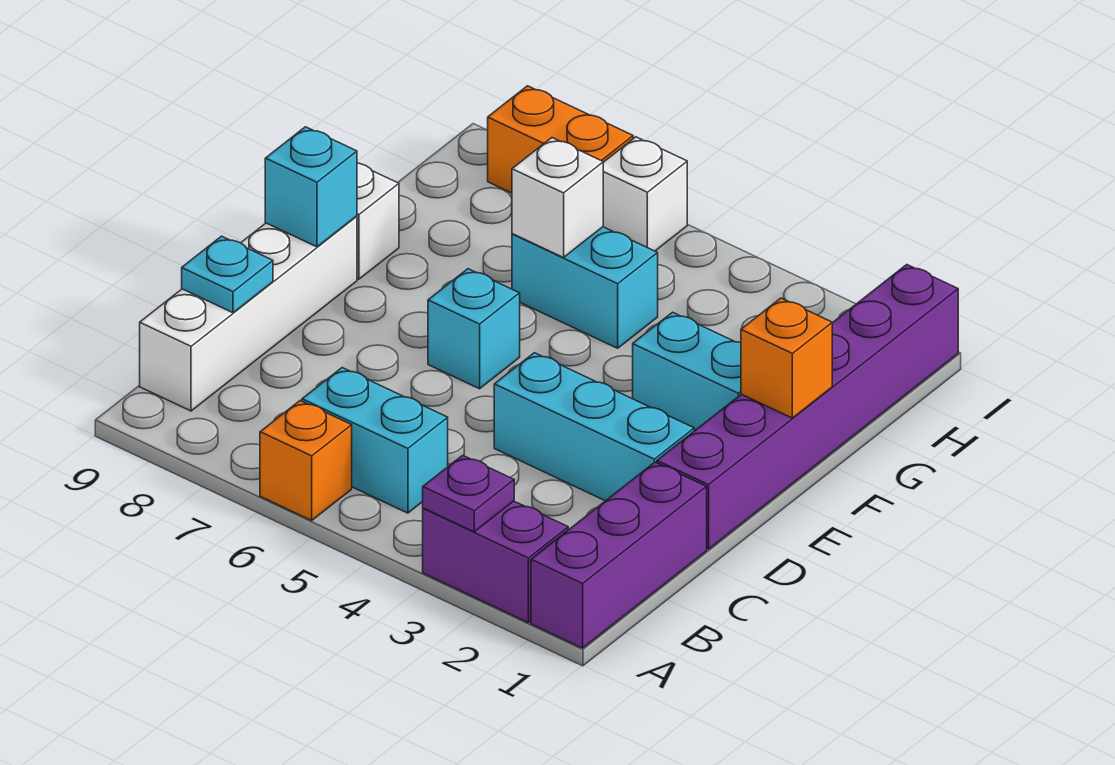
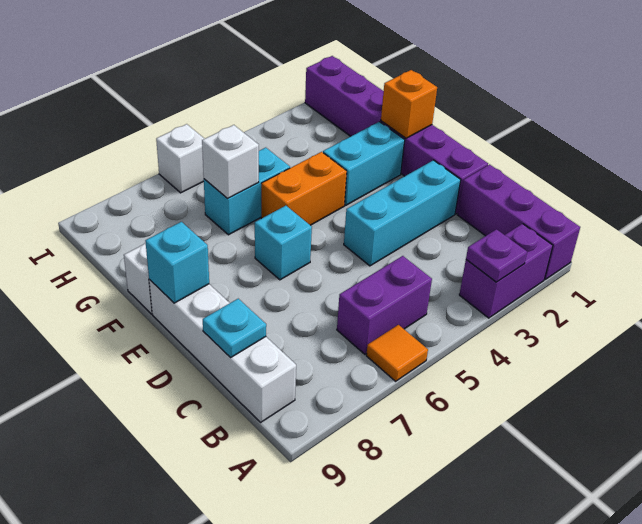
orange 1x1 brick [260,401,352,520] -> orange 1x1 tile [366,325,428,381]
cyan 1x2 brick [302,368,448,513] -> purple 1x2 brick [337,256,432,354]
orange 1x2 brick [487,86,633,193] -> orange 1x2 brick moved to [261,152,347,225]

